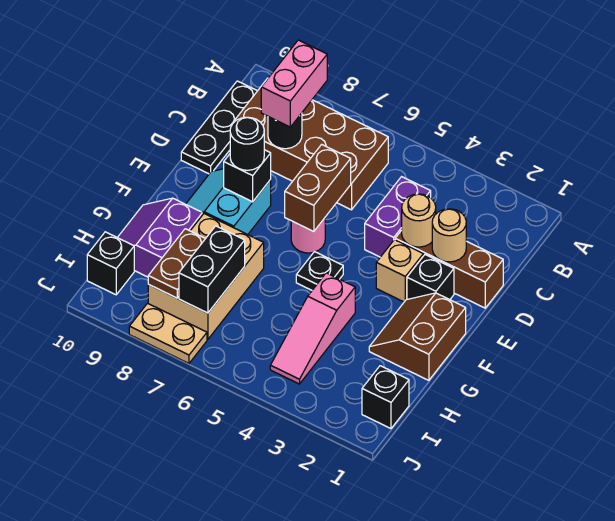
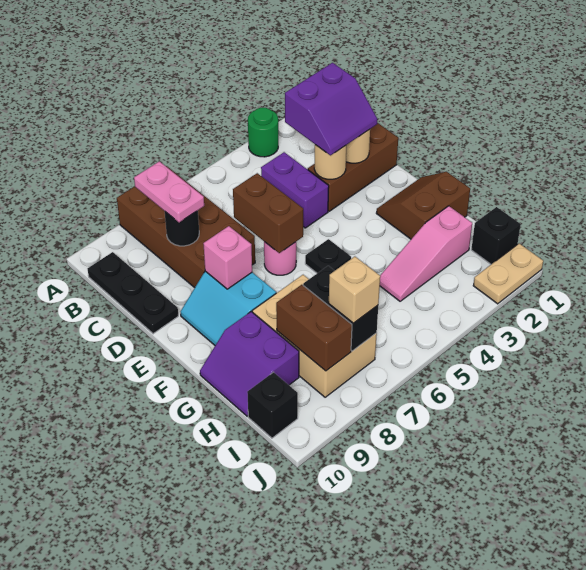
none -> green 1x1 round brick [248,108,278,157]
brown 2x4 brick [231,78,388,210] -> brown 2x4 brick turned to [117,166,255,288]
pink 1x2 brick [261,40,327,127] -> pink 1x2 plate [134,161,204,222]
none -> purple 2x2 slope [285,63,377,155]
black 1x1 brick [407,255,454,300] -> none
tan 1x1 brick [376,240,423,302] -> tan 1x1 brick moved to [329,257,380,323]
black 1x1 brick [224,150,271,202] -> pink 1x1 brick [203,226,252,289]
black 1x1 round brick [230,117,264,170] -> none
brown 2x2 slope [369,293,466,380] -> brown 2x2 slope turned to [376,172,470,239]
pink 1x3 slope [270,273,355,384] -> pink 1x3 slope turned to [380,206,472,301]
brown 1x2 plate [148,229,205,298] -> brown 1x2 brick [276,285,352,371]
tan 1x2 plate [129,303,207,363] -> tan 1x2 plate moved to [473,244,543,304]

